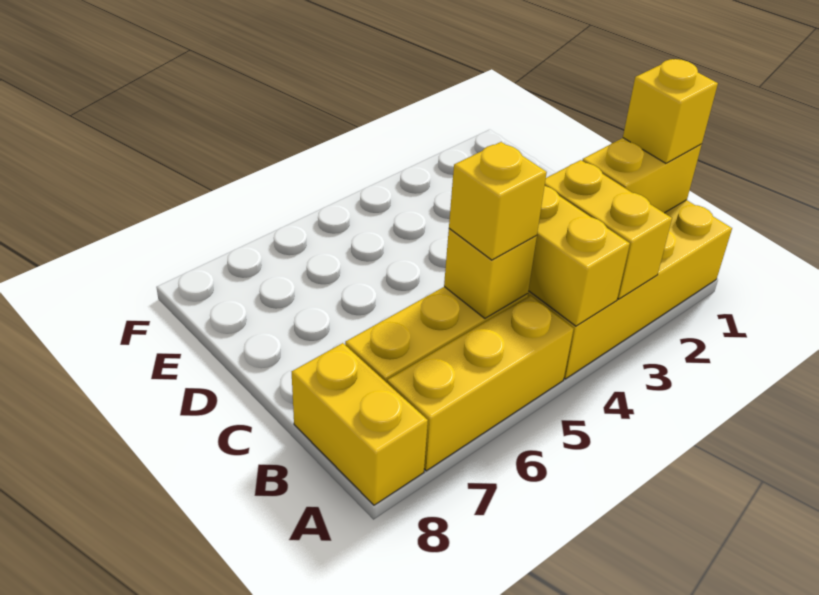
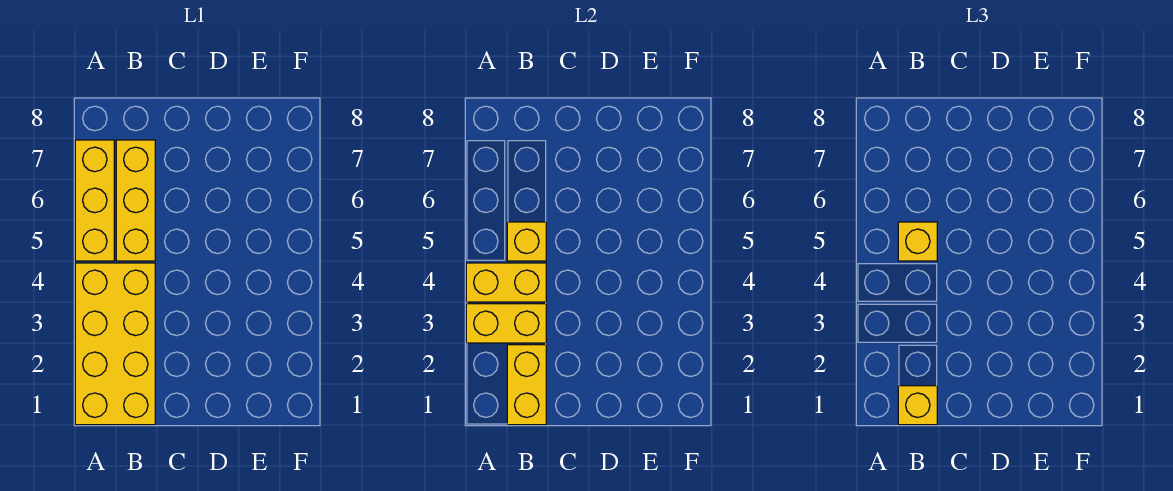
yellow 1x2 brick [292,343,428,505] -> none

